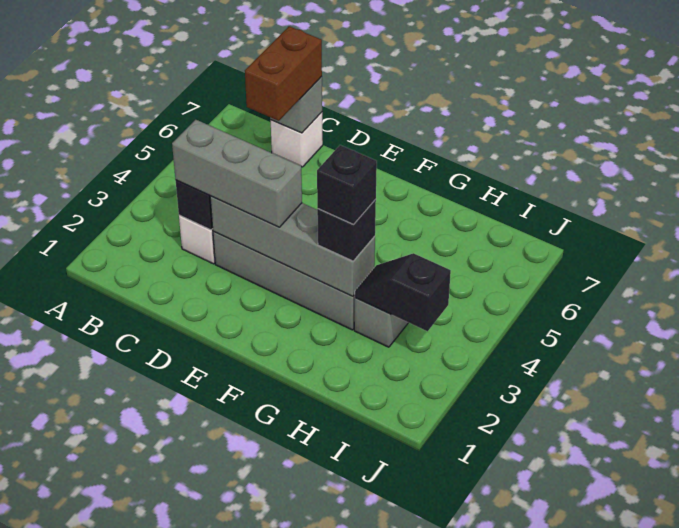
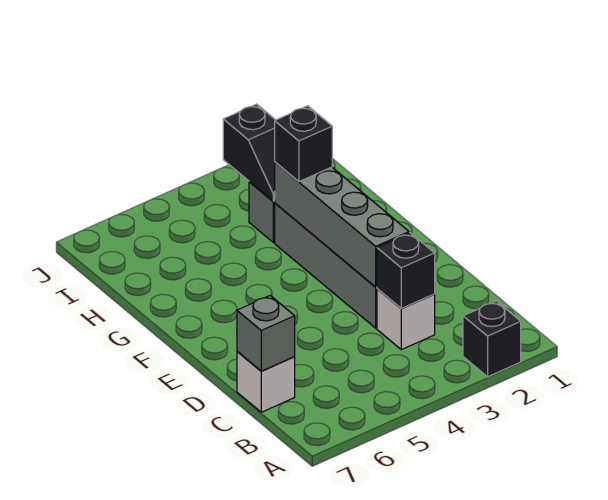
grey 1x3 brick [172,120,302,227] -> none
brown 1x2 brick [245,26,322,121] -> none
black 1x1 brick [317,145,377,224] -> black 1x1 brick moved to [463,301,521,377]

